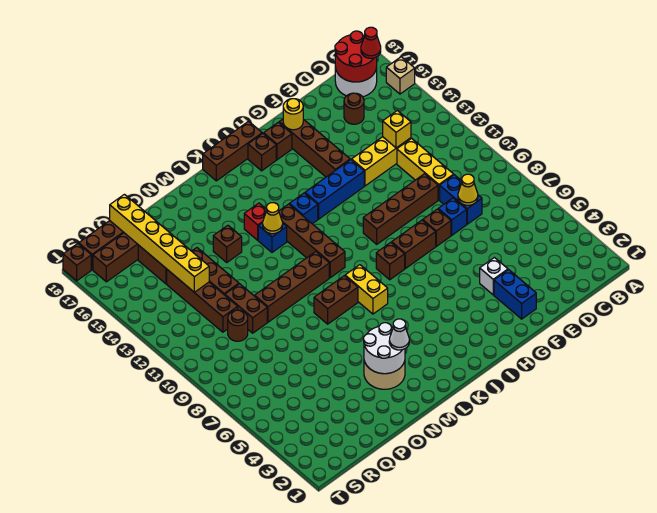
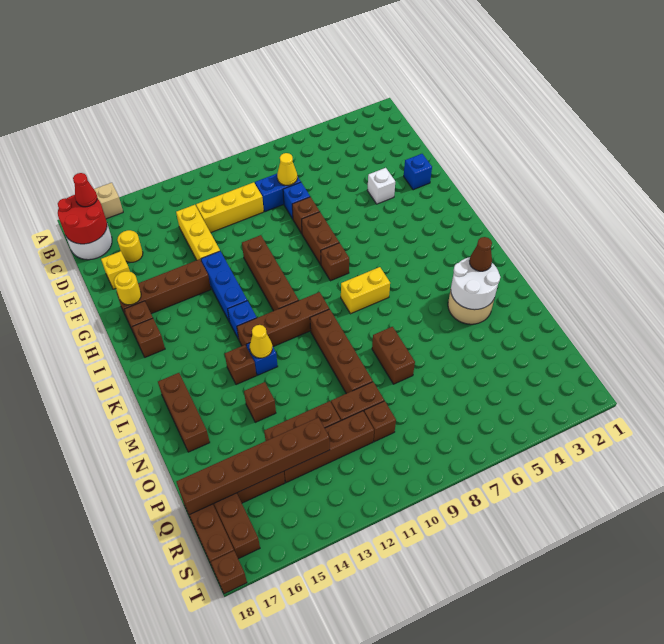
yellow 1x1 brick [383,111,411,148] -> yellow 1x1 brick moved to [101,251,130,289]
brown 1x1 round brick [344,93,364,124] -> yellow 1x1 round brick [117,230,143,262]
brown 1x4 brick [363,174,438,244] -> brown 1x4 brick moved to [242,235,299,311]
blue 1x2 brick [494,270,536,319] -> blue 1x1 brick [404,154,432,190]
brown 1x3 brick [203,121,262,181] -> brown 1x3 brick moved to [158,373,210,452]
brown 1x2 brick [314,276,358,324] -> brown 1x2 brick moved to [372,327,415,384]
red 1x1 brick [244,203,266,240] -> brown 1x1 brick [225,345,256,385]
white 1x1 cone [389,319,409,350] -> brown 1x1 cone [470,237,492,271]
brown 1x1 round brick [228,310,248,341] -> brown 1x1 brick [364,401,396,442]
yellow 1x6 brick [110,194,209,292] -> brown 1x6 brick [176,418,330,514]

